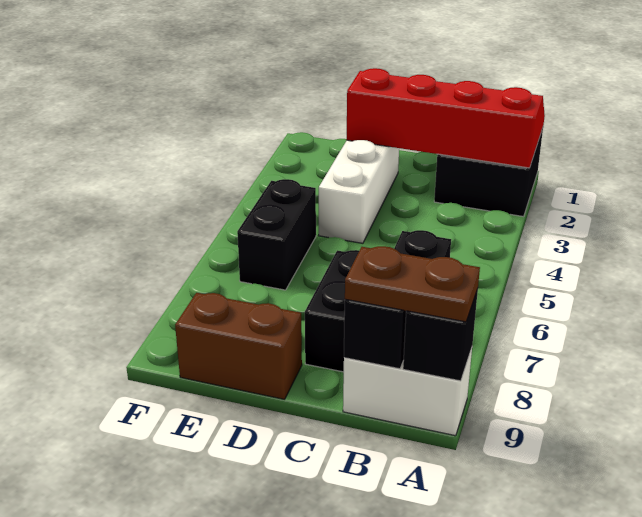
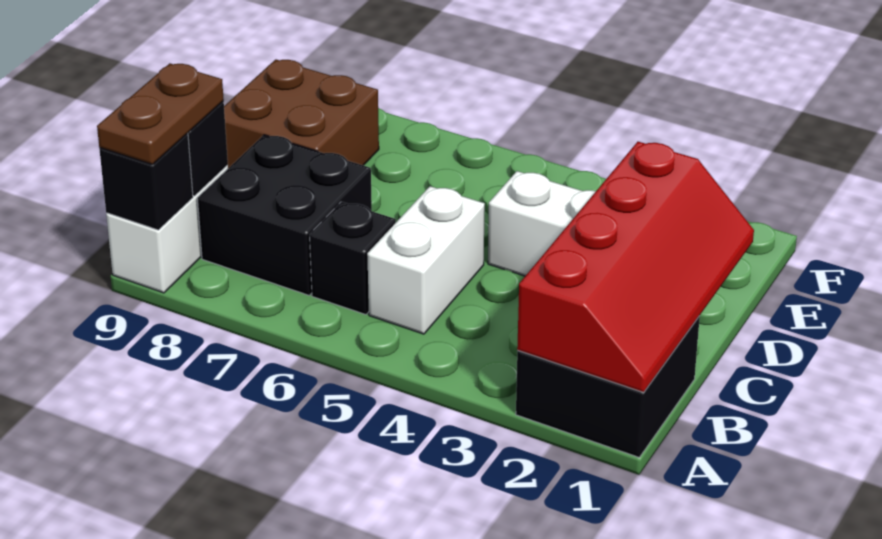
none -> white 1x2 brick [367,186,485,334]
brown 1x2 brick [175,293,302,399] -> brown 2x2 brick [224,60,379,168]
black 1x2 brick [237,179,316,290] -> none

